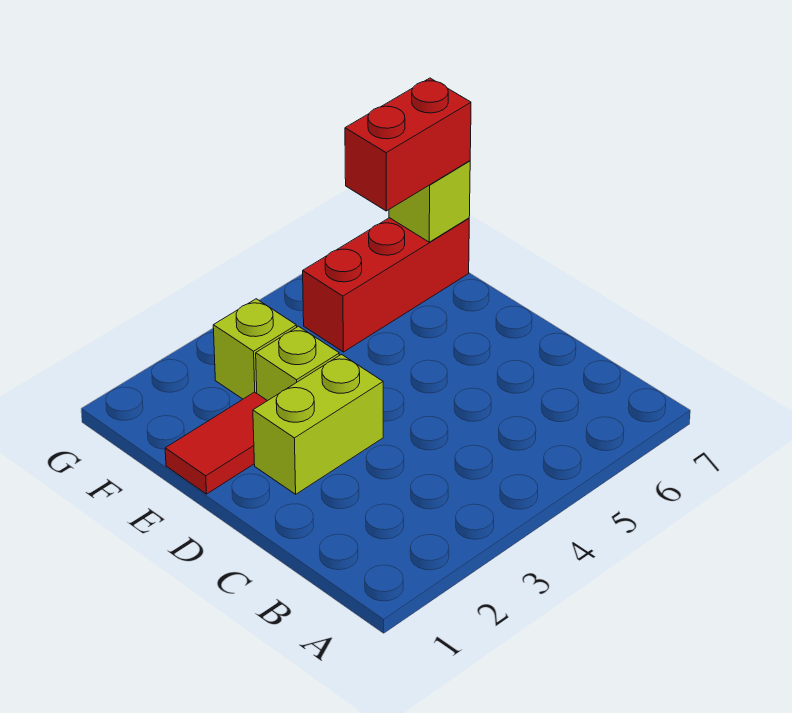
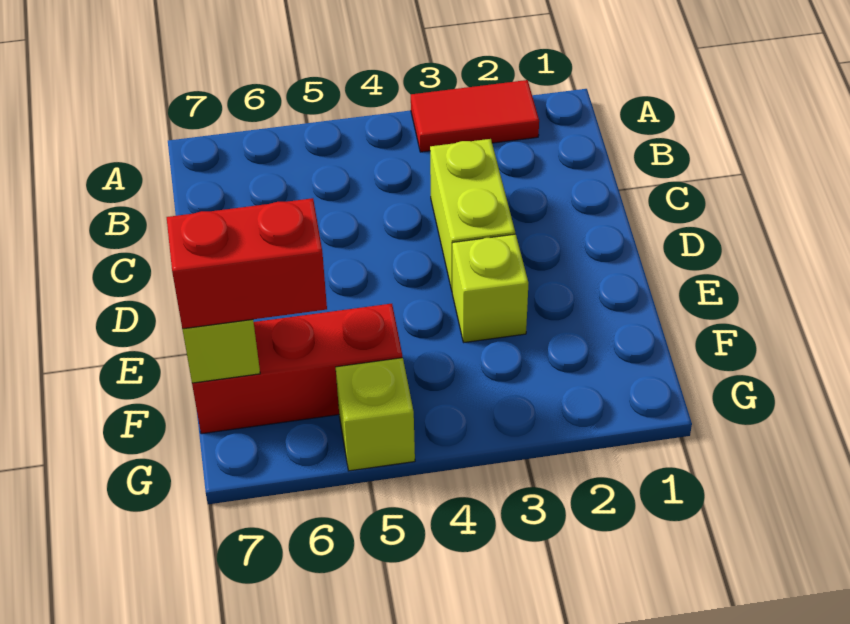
lime 1x2 brick [253,355,383,494] -> lime 1x2 brick turned to [430,139,515,290]
red 1x2 tile [165,392,267,494] -> red 1x2 tile moved to [411,80,539,152]
lime 1x1 brick [213,299,297,399] -> lime 1x1 brick moved to [336,358,415,471]

